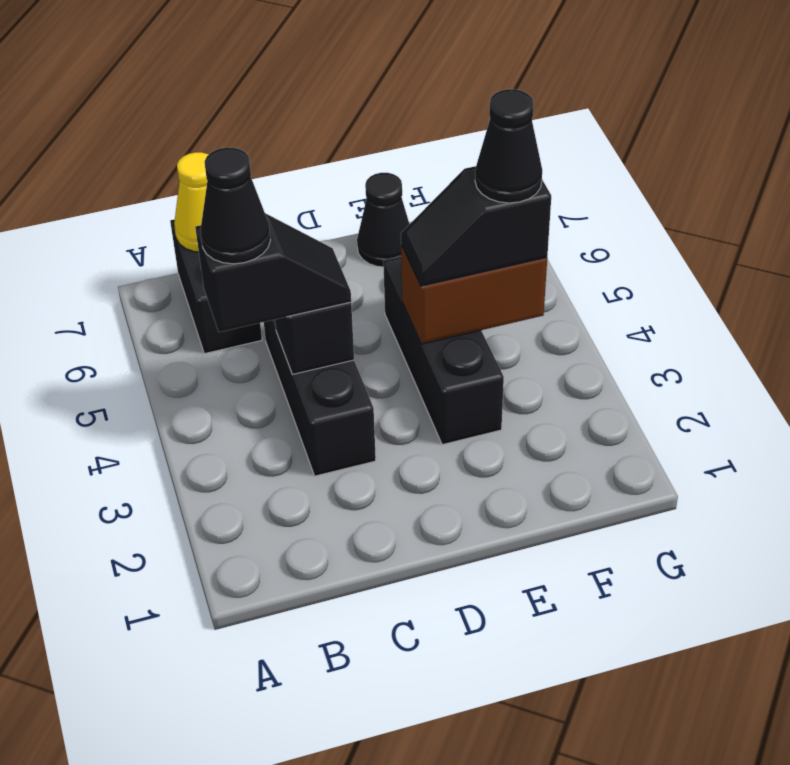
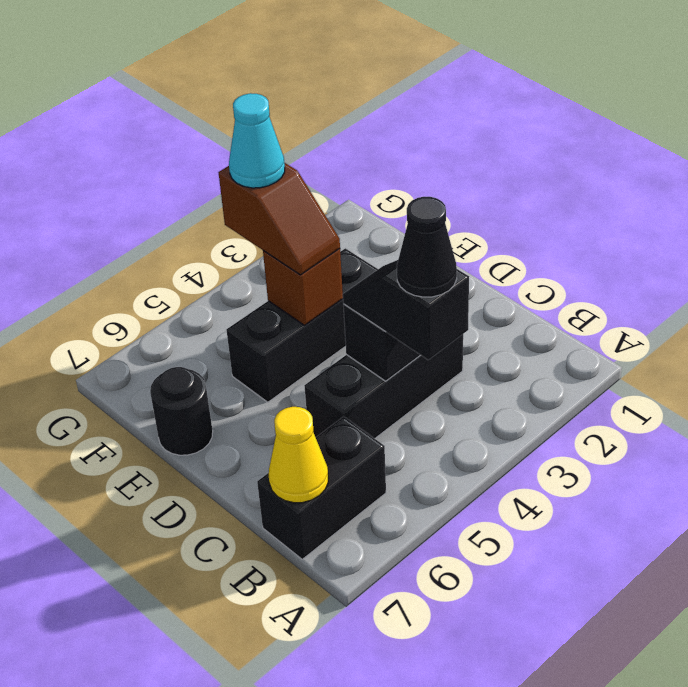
brown 1x2 brick [401,245,547,344] -> brown 1x1 brick [263,249,343,325]
black 1x2 slope [401,166,551,286] -> brown 1x2 slope [219,163,340,275]
black 1x1 cone [357,173,409,267] -> black 1x1 round brick [150,367,213,455]
black 1x1 cone [475,89,542,203] -> cyan 1x1 cone [229,93,285,188]

